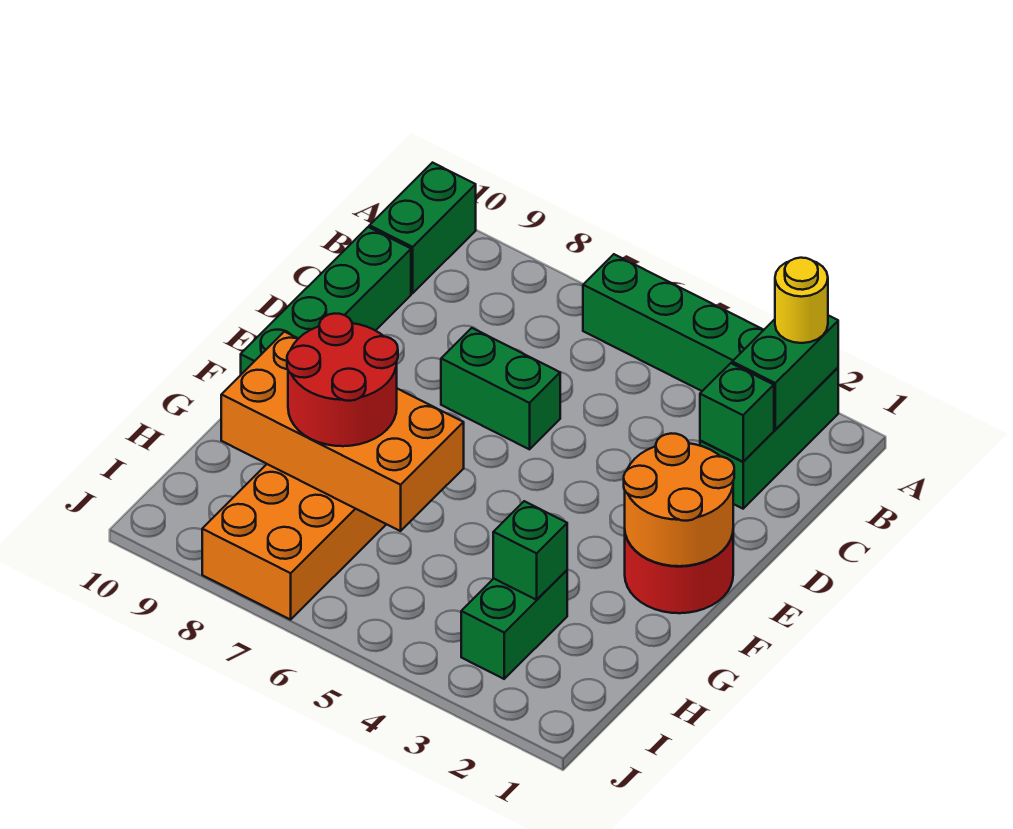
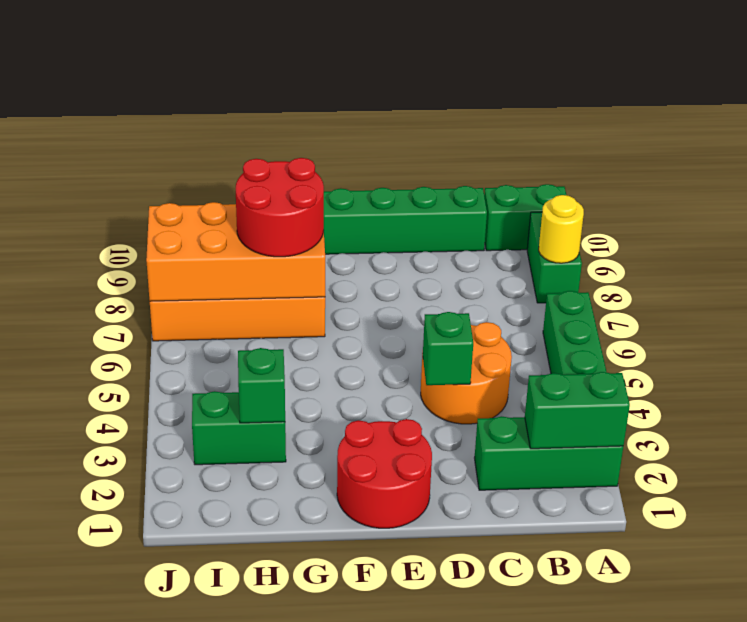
yellow 1x1 round brick [775,258,828,343] -> yellow 1x1 round brick moved to [539,195,584,263]
green 1x1 brick [700,363,774,462] -> green 1x1 brick moved to [423,312,473,385]
green 1x2 brick [441,328,560,449] -> green 1x2 brick moved to [527,212,582,303]
orange 2x2 round brick [624,433,734,566] -> orange 2x2 round brick moved to [421,322,512,424]
orange 2x4 brick [221,332,464,531] -> orange 2x4 brick turned to [146,202,325,301]

